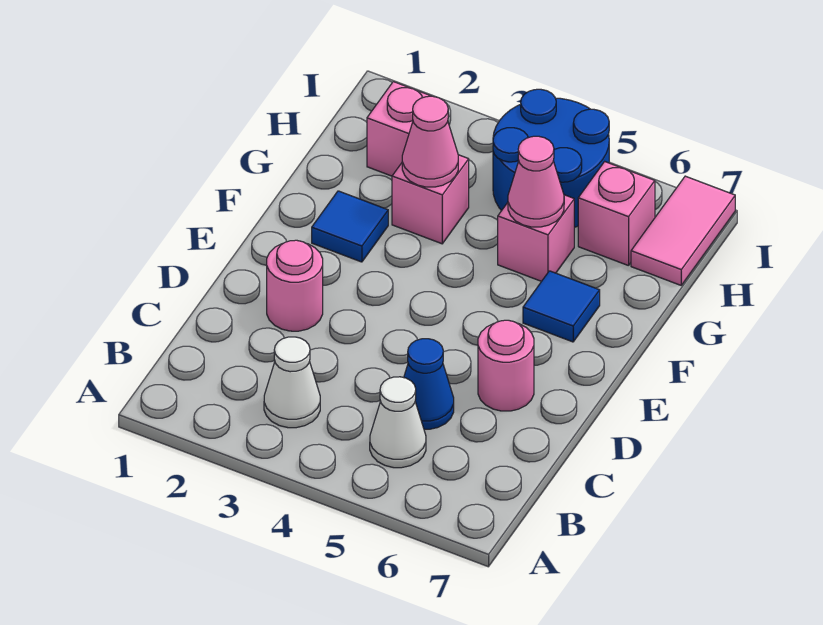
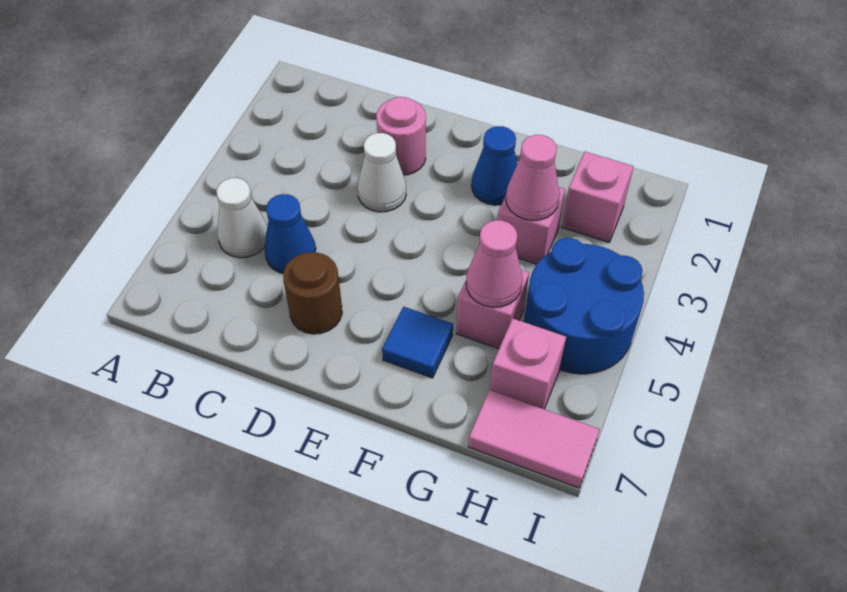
white 1x1 cone [264,337,320,428] -> white 1x1 cone moved to [358,133,406,212]
pink 1x1 round brick [478,320,534,411] -> brown 1x1 round brick [283,252,342,334]
blue 1x1 tile [312,191,388,262] -> blue 1x1 cone [472,126,517,205]

